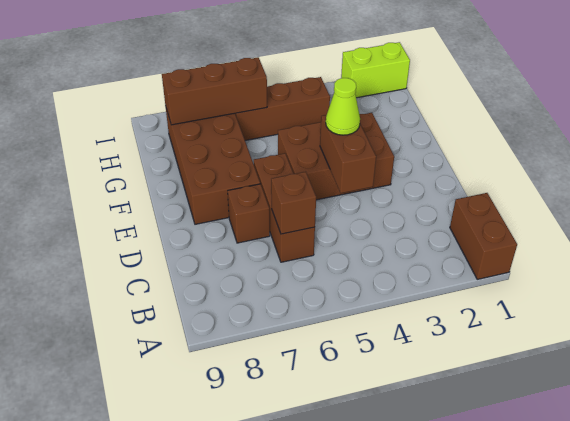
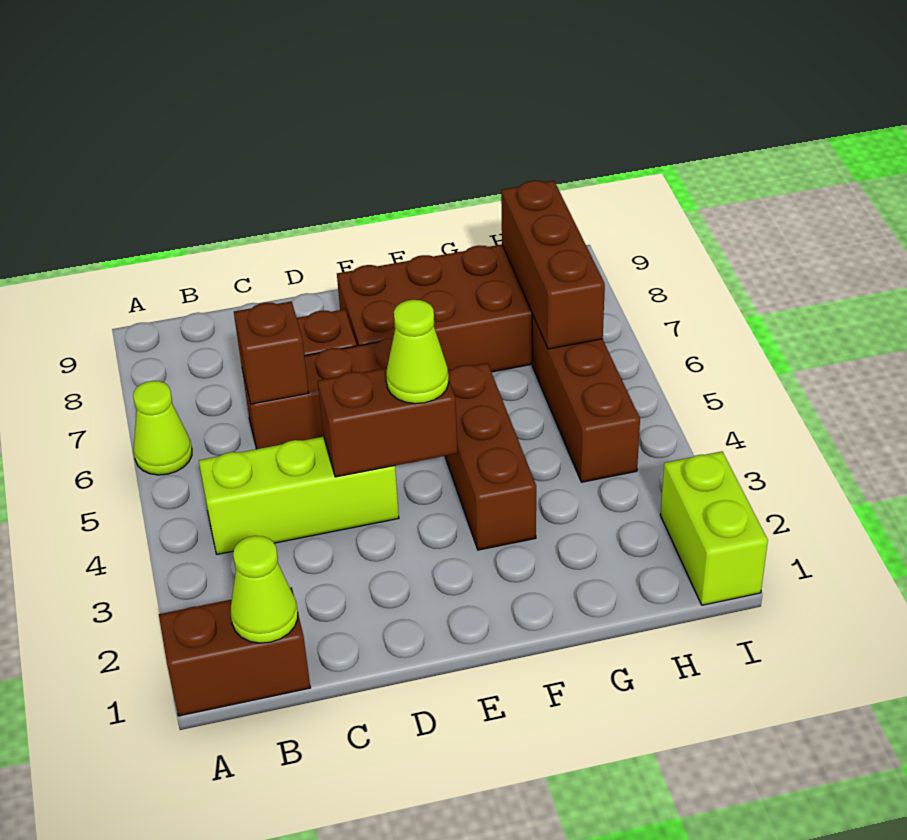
none -> lime 1x1 cone [133,381,192,475]
none -> lime 1x1 cone [231,536,298,643]
none -> lime 1x3 brick [199,437,399,554]
brown 2x3 brick [278,113,394,200] -> brown 1x3 brick [445,363,536,550]

